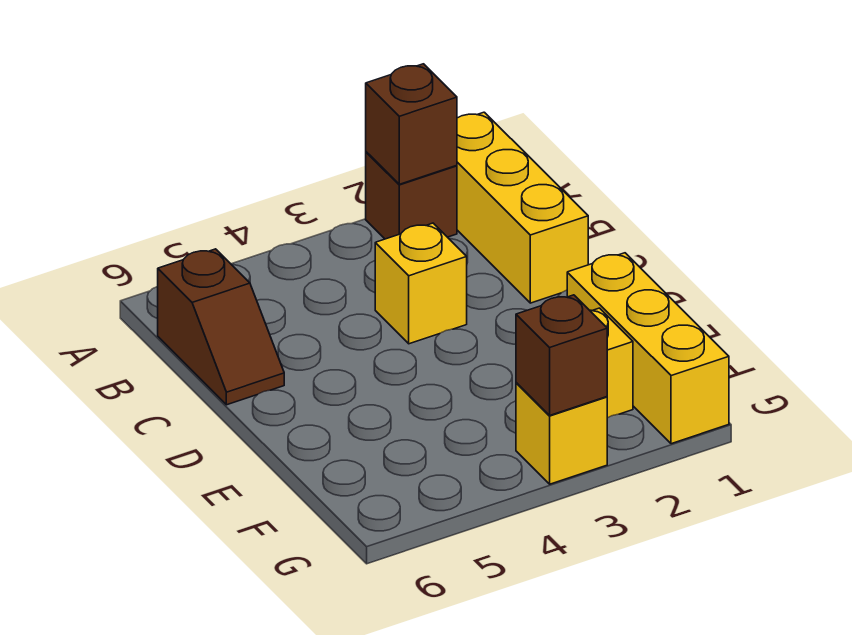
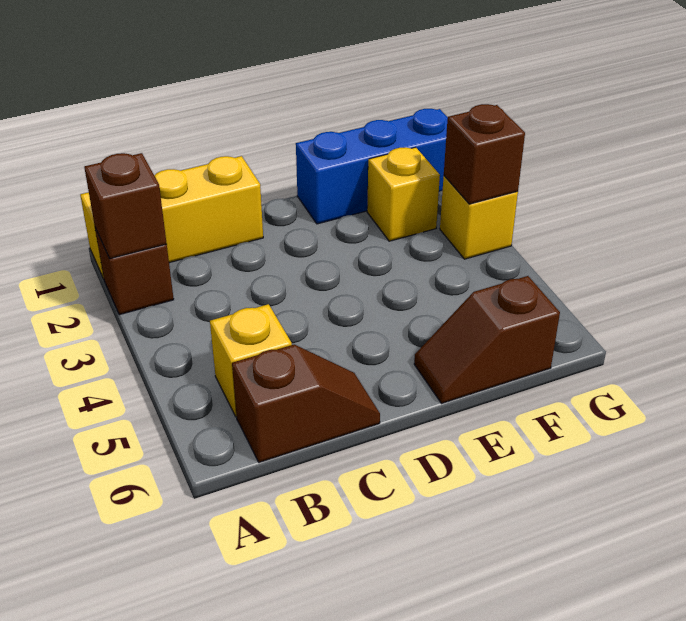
yellow 1x1 brick [375,223,467,344] -> yellow 1x1 brick moved to [210,304,292,417]
yellow 1x3 brick [567,253,729,444] -> blue 1x3 brick [296,109,448,224]
none -> brown 1x2 slope [414,276,560,403]

